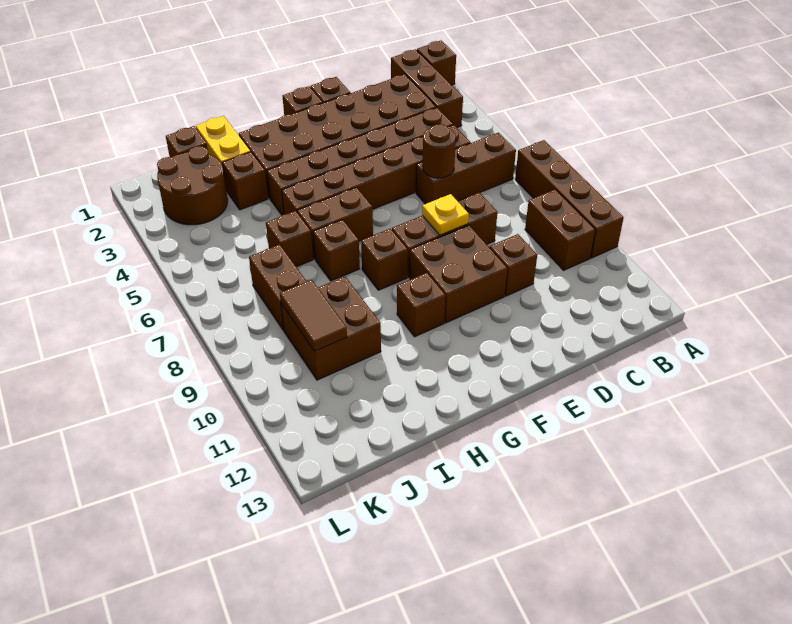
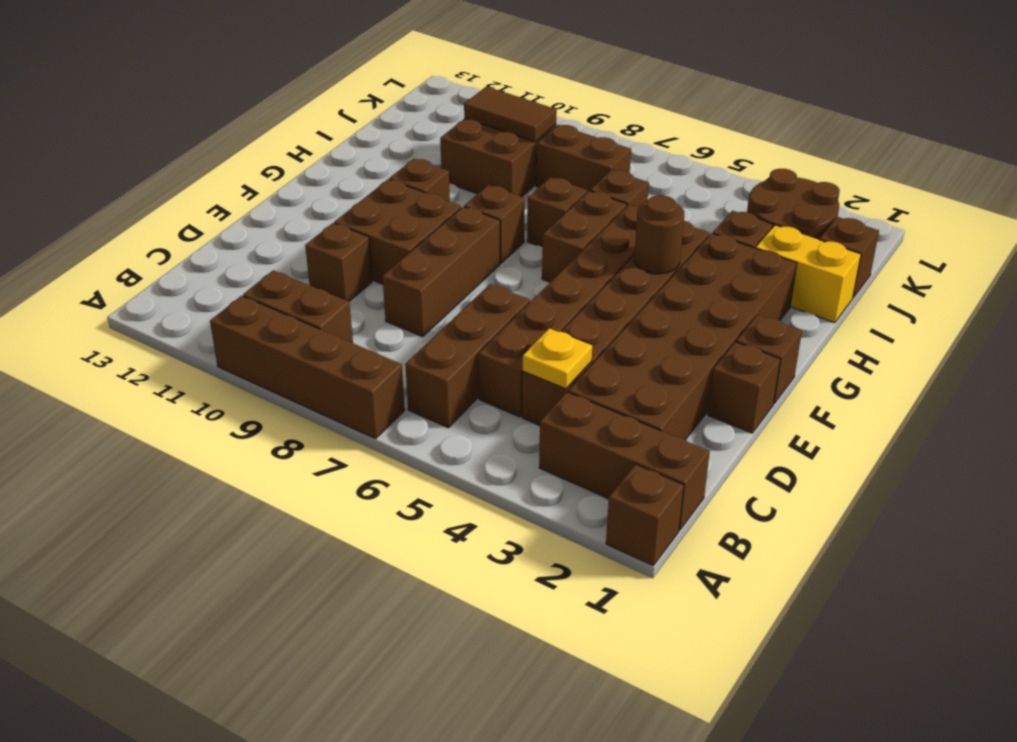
brown 1x1 round brick [422,124,456,178] -> brown 1x1 round brick moved to [634,195,684,274]
yellow 1x1 plate [422,194,469,235] -> yellow 1x1 plate moved to [523,328,592,389]

